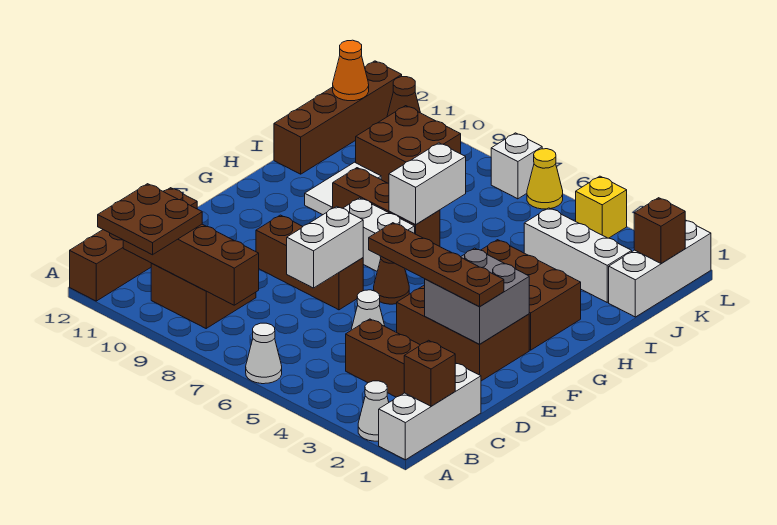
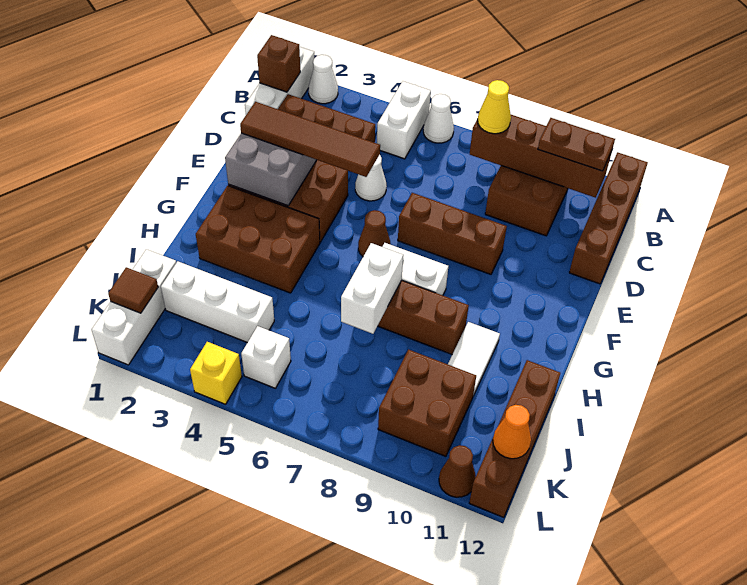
brown 2x2 plate [98,184,202,255] -> brown 1x2 plate [538,118,615,171]
white 1x2 brick [287,206,363,288] -> white 1x2 brick moved to [377,81,431,159]
brown 1x4 plate [369,223,504,307] -> brown 1x4 tile [240,102,380,177]
brown 1x1 brick [634,198,685,264] -> brown 1x1 tile [108,267,158,313]
yellow 1x1 cone [527,149,563,209] -> yellow 1x1 cone moved to [478,80,511,134]
white 1x1 brick [491,133,542,199] -> white 1x1 brick moved to [241,326,291,388]

